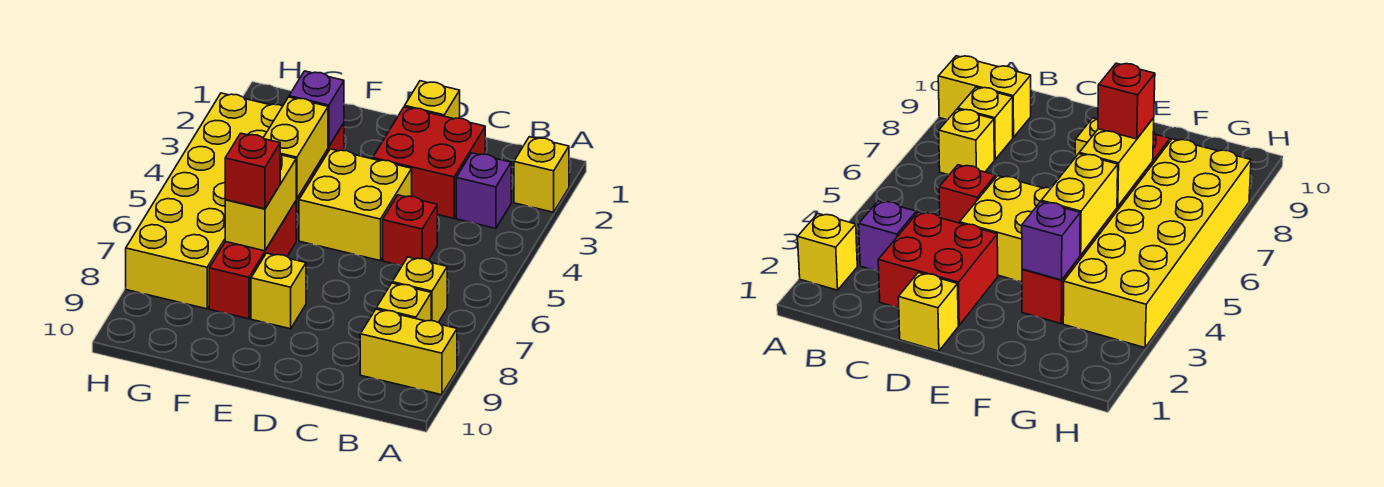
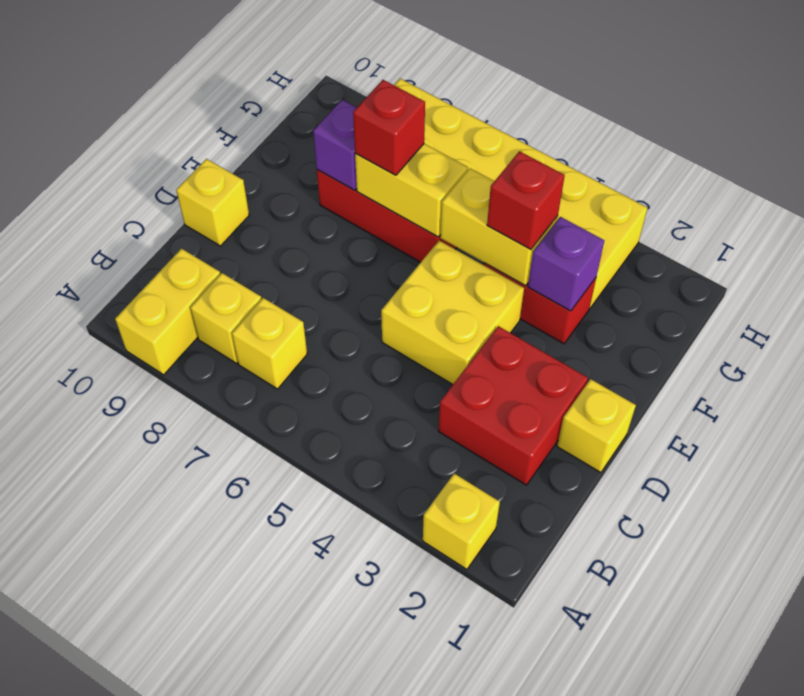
purple 1x1 brick [456,153,511,228] -> purple 1x1 brick moved to [313,100,357,190]
red 1x1 brick [383,195,437,266] -> red 1x1 brick moved to [487,151,565,250]
yellow 1x1 brick [251,253,306,329] -> yellow 1x1 brick moved to [176,159,249,246]

